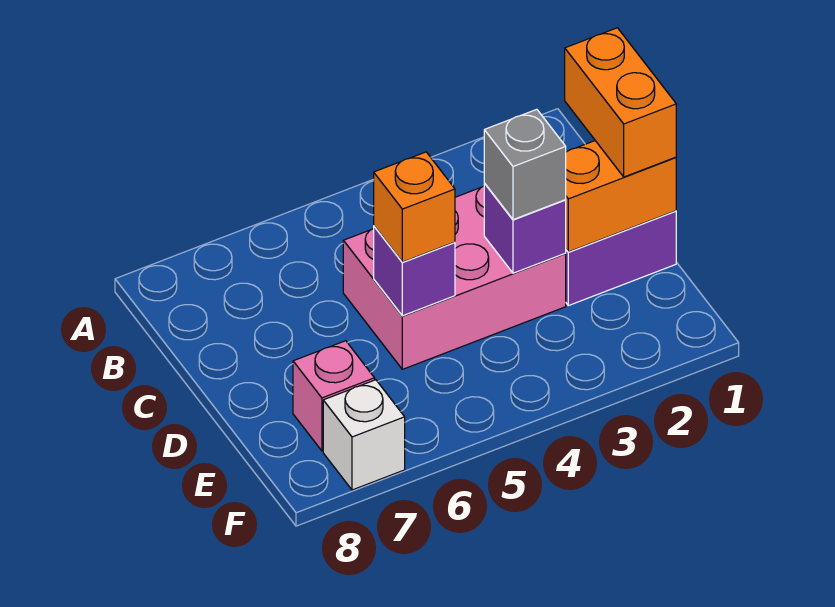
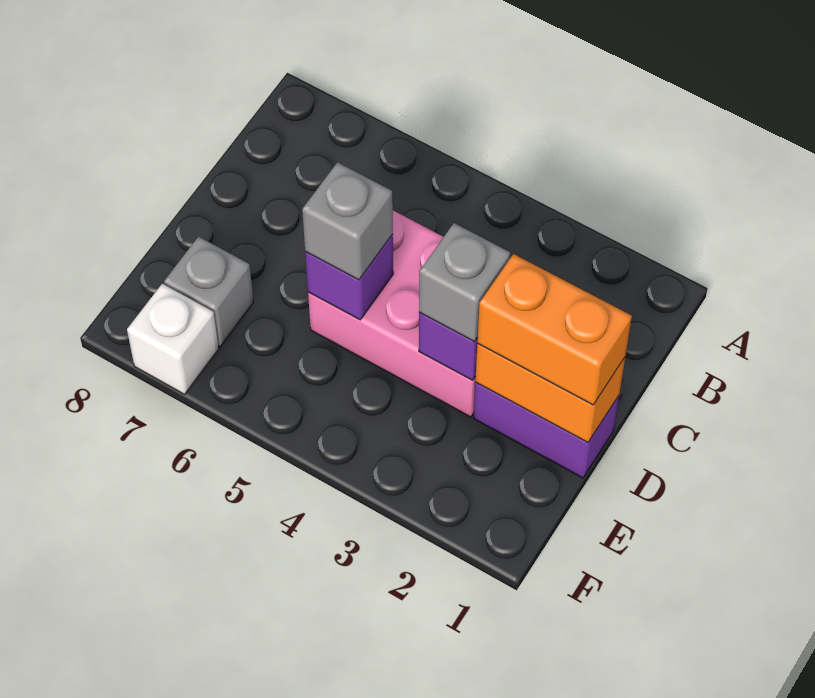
orange 1x2 brick [565,28,676,177] -> orange 1x2 brick turned to [477,254,632,405]
orange 1x1 brick [374,152,455,262] -> grey 1x1 brick [302,162,393,280]
pink 1x1 brick [293,341,375,451] -> grey 1x1 brick [164,237,254,346]

